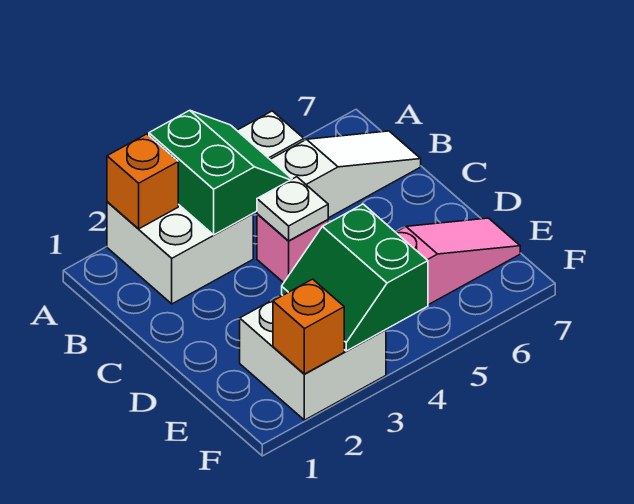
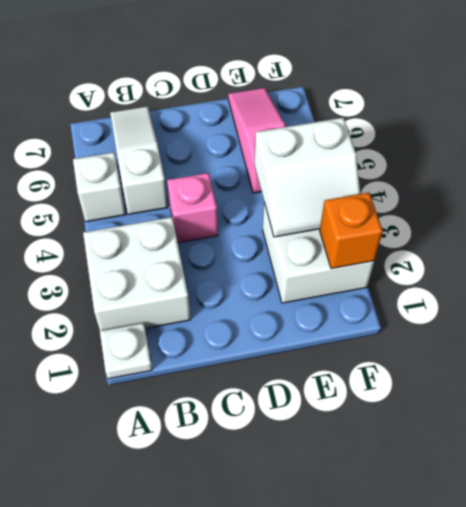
orange 1x1 brick [107,134,178,229] -> none
green 2x2 slope [149,110,292,235] -> none
white 1x1 plate [257,177,328,241] -> white 1x1 plate moved to [100,323,152,379]
green 2x2 slope [282,204,428,351] -> white 2x2 slope [254,118,360,237]

